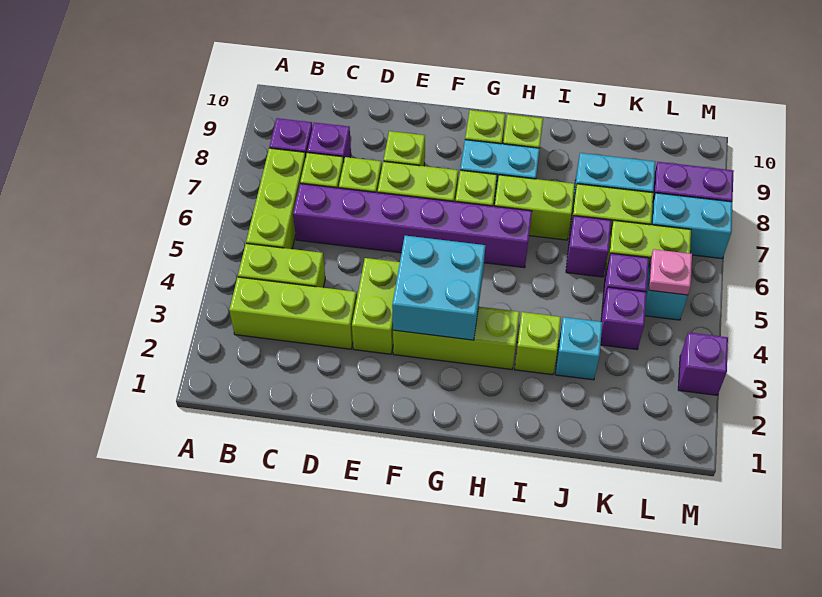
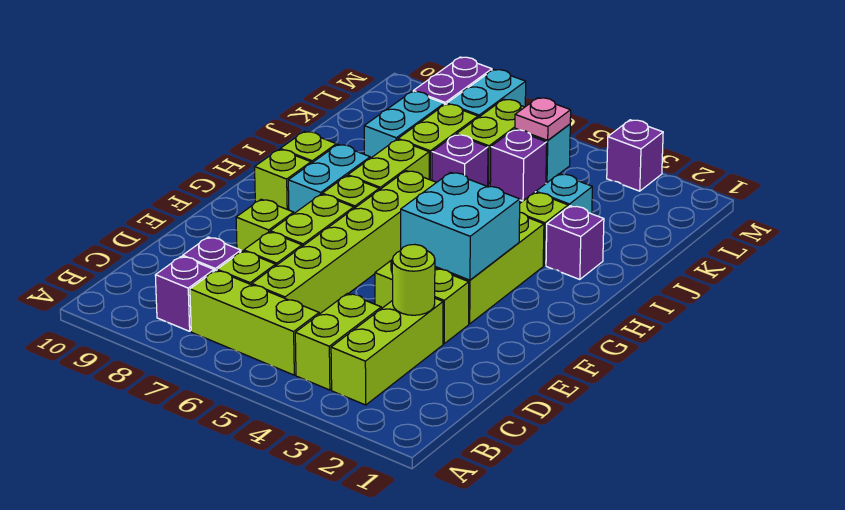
purple 1x6 brick [293,184,532,268] -> lime 1x6 brick [252,171,436,314]
none -> lime 1x1 round brick [392,244,435,315]
purple 1x1 brick [601,287,647,350] -> purple 1x1 brick moved to [546,206,604,280]

